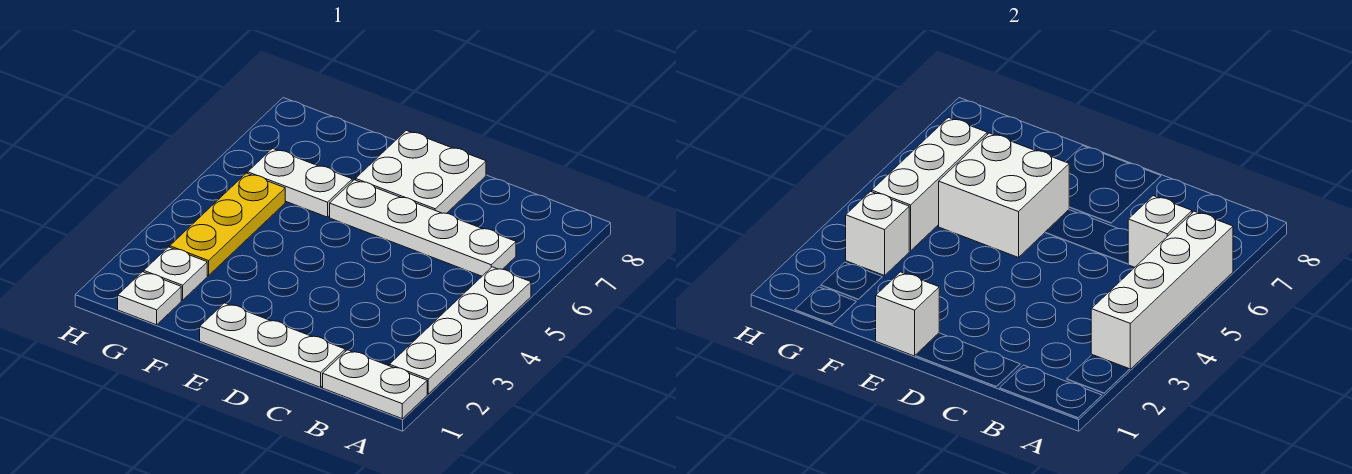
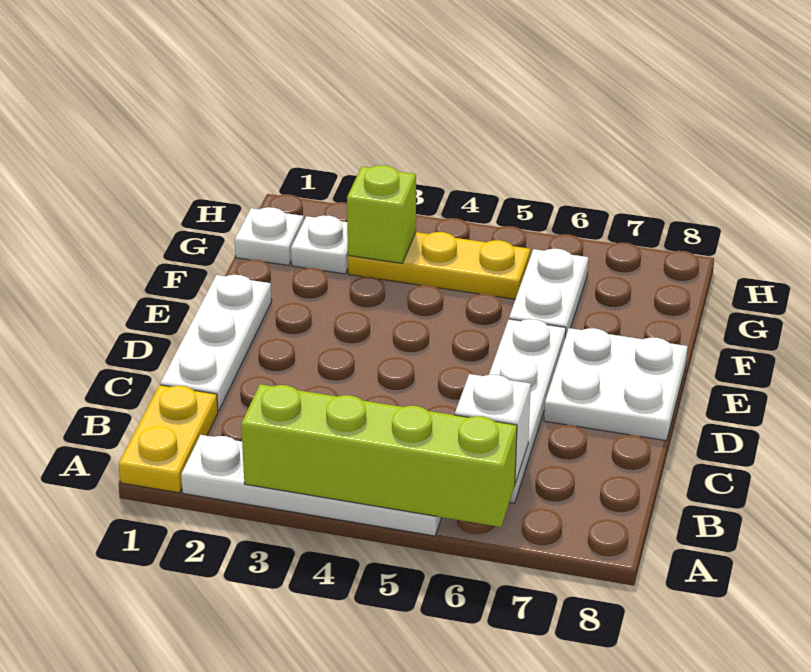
white 1x2 plate [323,350,427,419] -> yellow 1x2 plate [118,385,218,493]
white 1x4 brick [1091,211,1233,369] -> lime 1x4 brick [241,384,517,527]
white 1x1 brick [876,272,939,356] -> none
white 2x2 brick [939,133,1069,258] -> none
white 1x1 brick [846,191,909,275] -> lime 1x1 brick [347,165,416,263]
white 1x3 brick [872,118,987,251] -> none

